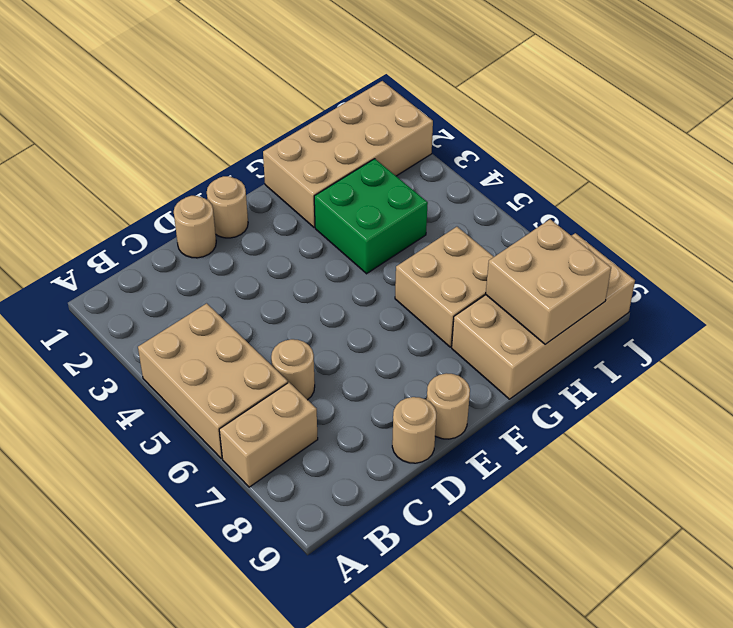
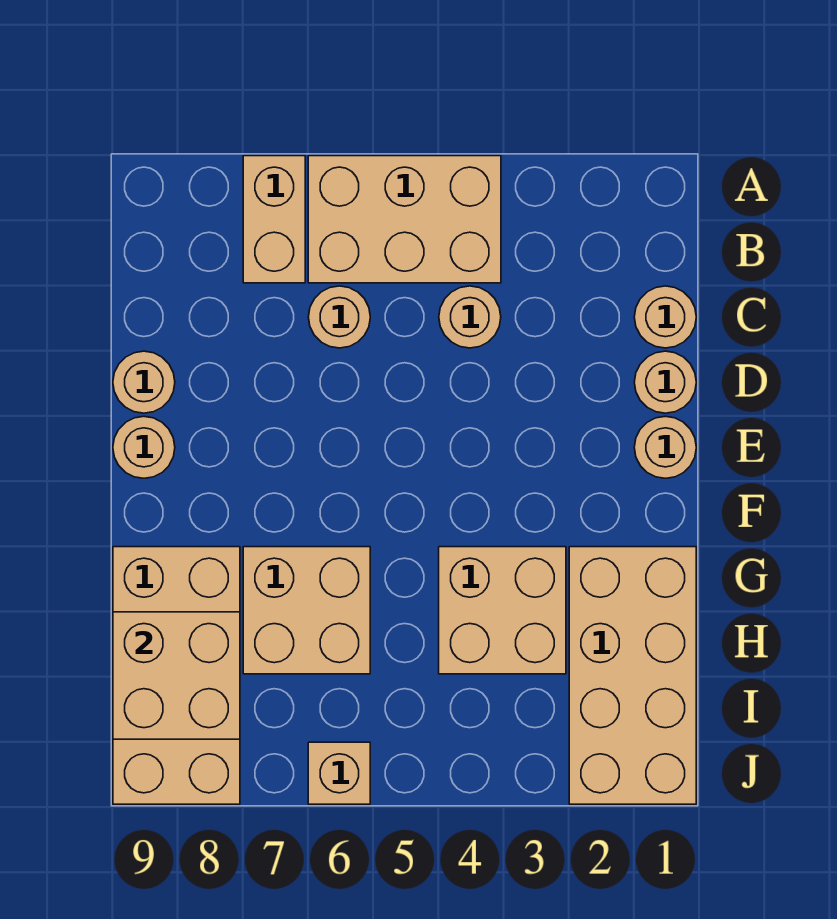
none -> tan 1x1 round brick [634,286,696,348]
none -> tan 1x1 round brick [439,286,501,348]
green 2x2 brick [314,159,428,274] -> tan 2x2 brick [439,547,566,674]
none -> tan 1x1 brick [308,742,370,804]

